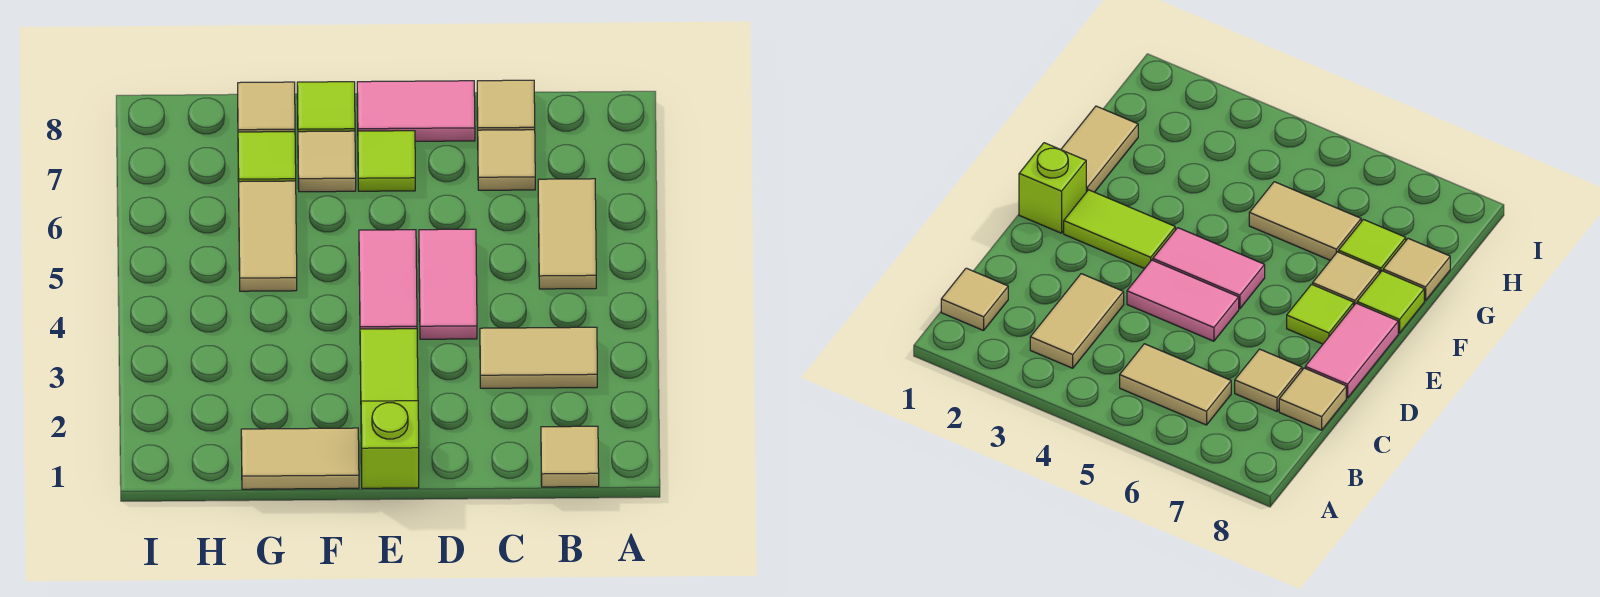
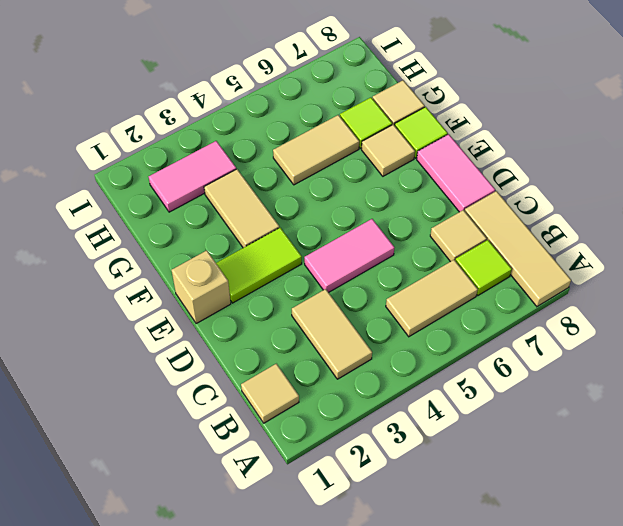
tan 1x1 tile [477,80,535,130] -> tan 1x3 tile [465,191,571,307]
lime 1x1 brick [361,401,419,488] -> tan 1x1 brick [172,250,231,324]
pink 1x2 tile [359,230,417,329] -> pink 1x2 tile moved to [149,141,236,212]
lime 1x1 tile [358,131,415,191] -> lime 1x1 tile moved to [455,240,512,295]
tan 1x2 tile [241,428,359,489] -> tan 1x2 tile moved to [204,169,279,248]

